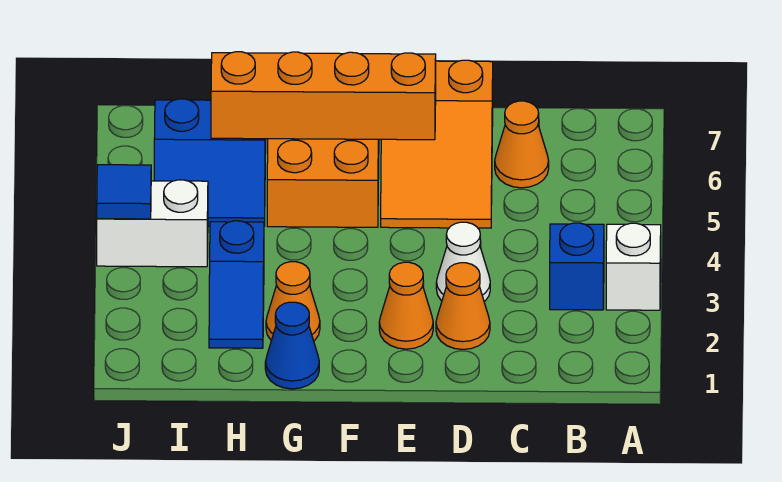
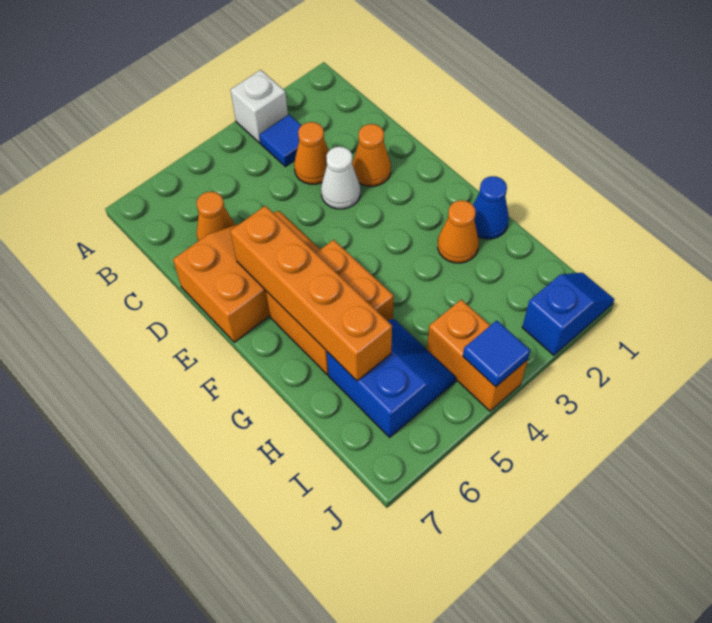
blue 1x1 brick [550,223,604,310] -> blue 1x1 tile [260,115,302,167]
orange 1x1 cone [379,262,433,349] -> orange 1x1 cone moved to [294,122,329,184]
blue 1x2 slope [209,221,264,348] -> blue 1x2 slope moved to [522,273,614,355]
white 1x2 brick [97,180,208,267] -> orange 1x2 brick [427,300,528,411]

